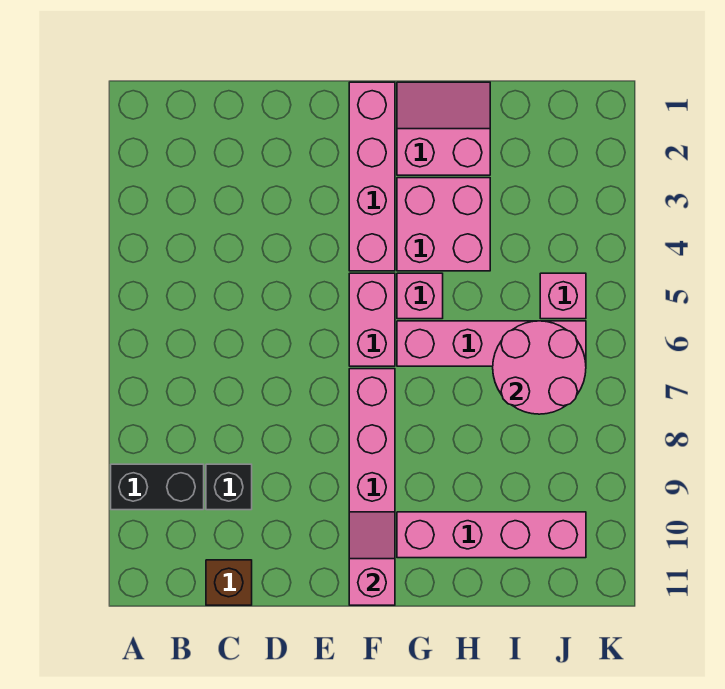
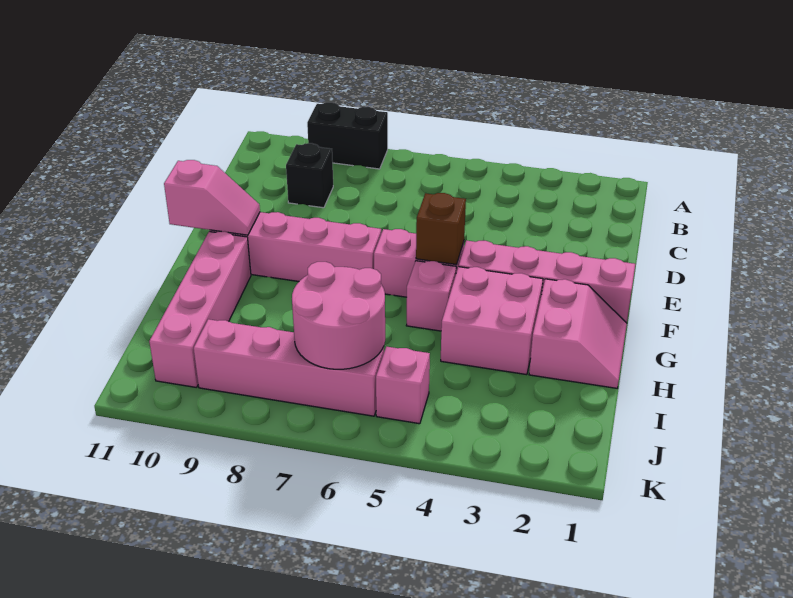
black 1x2 brick [111,464,204,510] -> black 1x2 brick turned to [307,102,388,169]
brown 1x1 brick [206,560,252,605] -> brown 1x1 brick moved to [416,193,466,265]
pink 1x4 brick [397,321,586,366] -> pink 1x4 brick turned to [194,319,384,416]

